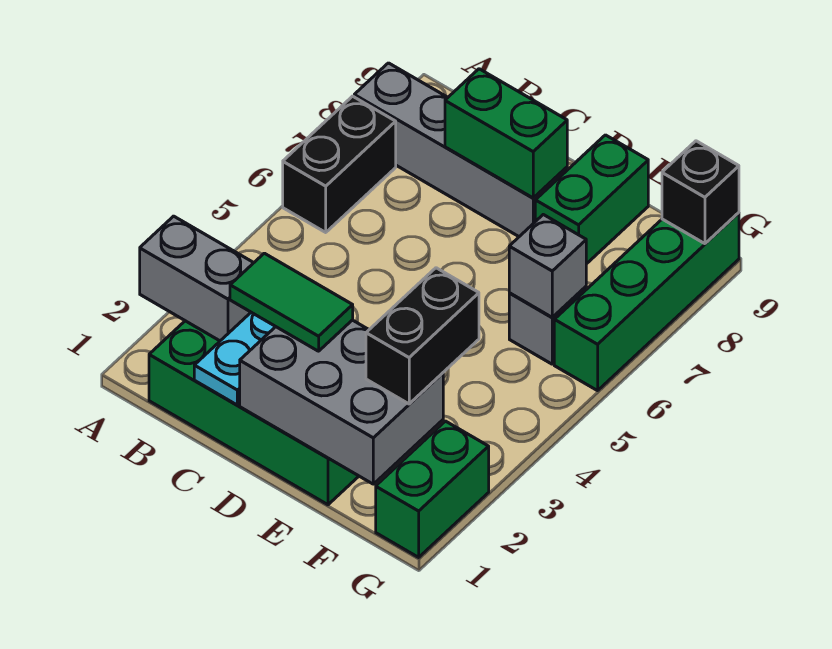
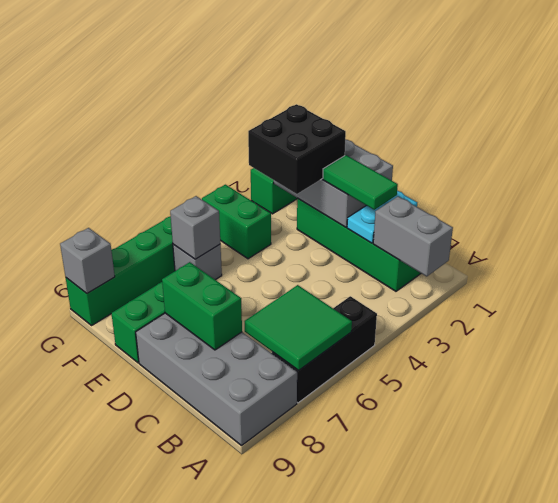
black 1x2 brick [283,96,396,232] -> black 1x3 brick [272,296,377,403]
none -> green 2x2 tile [245,285,352,370]
grey 1x4 brick [354,63,567,237] -> grey 2x4 brick [136,313,297,446]
black 1x2 brick [366,268,479,404] -> black 2x2 brick [248,104,346,194]
none -> green 1x2 brick [202,185,271,259]
black 1x1 brick [662,141,739,244] -> grey 1x1 brick [60,228,115,293]

